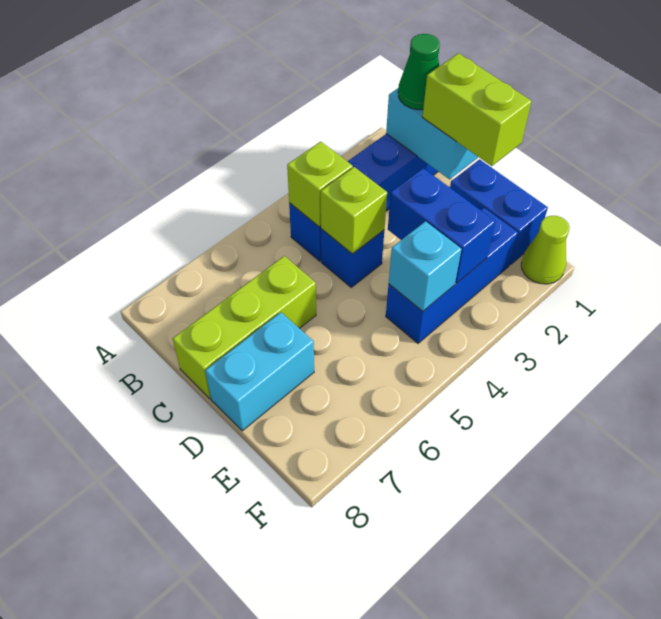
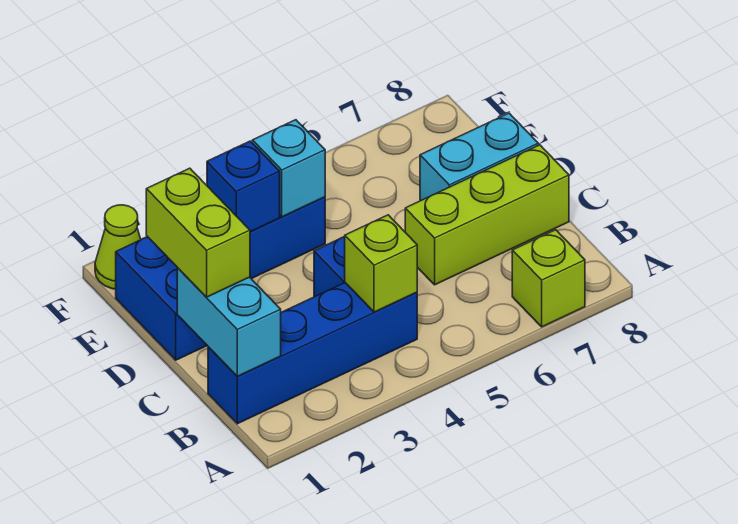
green 1x1 cone [398,34,440,110] -> none
lime 1x1 brick [321,167,387,254] -> lime 1x1 brick moved to [512,230,585,327]
blue 1x2 brick [388,168,495,283] -> blue 1x1 brick [207,141,280,232]

